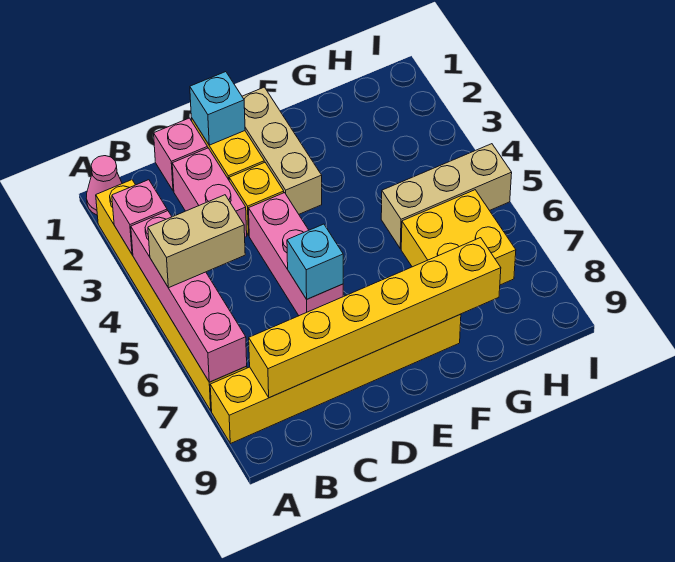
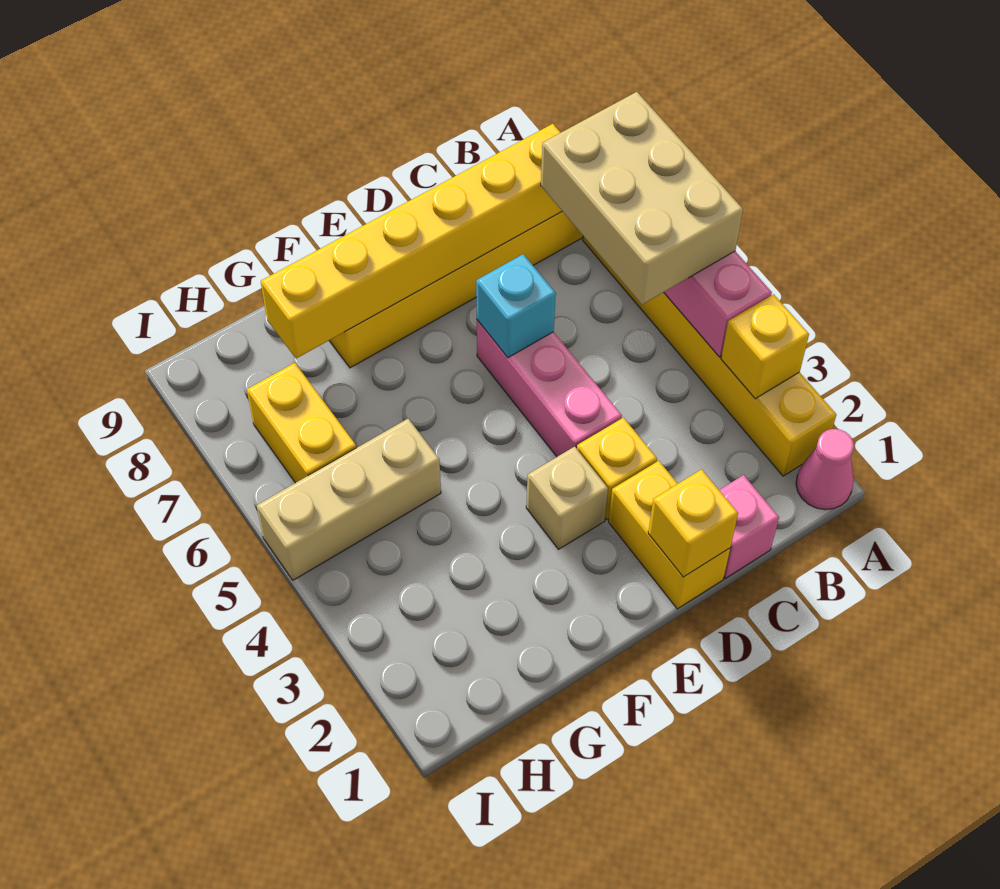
pink 1x1 brick [112,180,167,254] -> yellow 1x1 brick [721,294,809,399]
tan 1x2 brick [148,195,245,288] -> tan 2x3 brick [541,92,743,304]
pink 1x2 brick [172,148,247,237] -> none
cyan 1x1 brick [190,72,245,145] -> yellow 1x1 brick [648,469,738,577]
tan 1x3 brick [242,87,322,214] -> tan 1x1 brick [526,447,608,549]
yellow 2x2 brick [401,190,516,285] -> yellow 1x2 brick [247,363,356,483]

